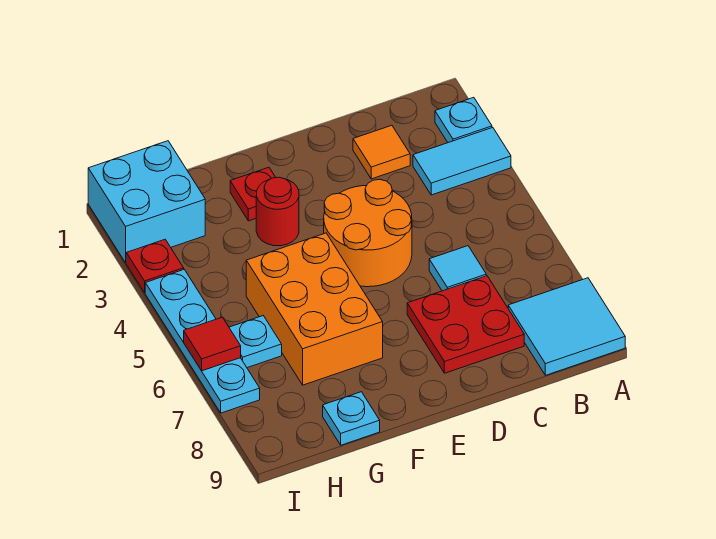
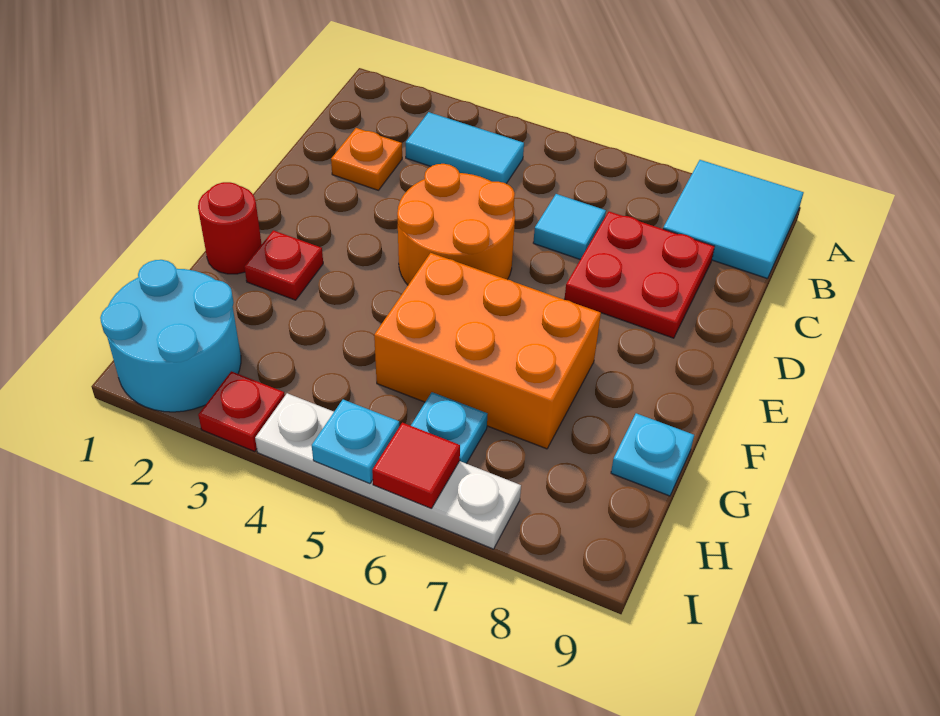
cyan 1x1 plate [435,97,492,143] -> cyan 1x1 plate moved to [312,400,399,484]
cyan 1x2 tile [413,128,511,195] -> cyan 1x2 tile turned to [406,112,524,184]
orange 1x1 tile [353,125,410,179] -> orange 1x1 plate [331,128,402,190]
red 1x1 round brick [256,177,299,246] -> red 1x1 round brick moved to [198,182,262,274]
cyan 2x2 brick [88,141,205,263] -> cyan 2x2 round brick [100,260,241,412]
cyan 1x4 plate [145,270,260,413] -> white 1x4 plate [255,393,521,549]

